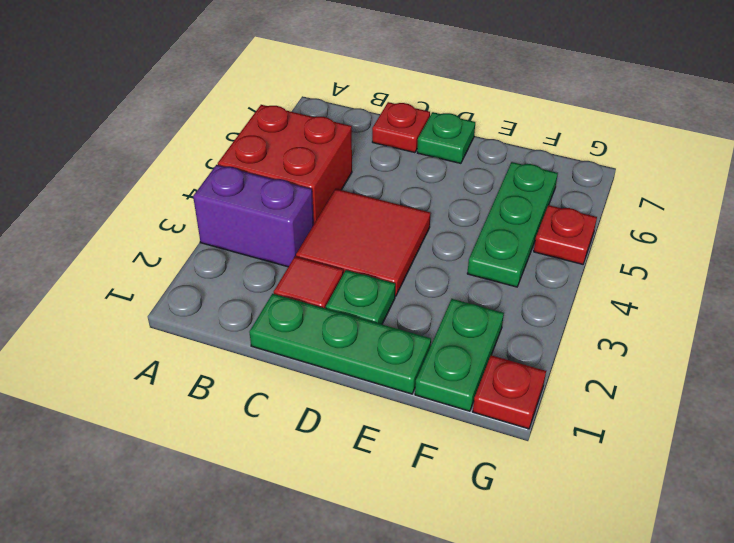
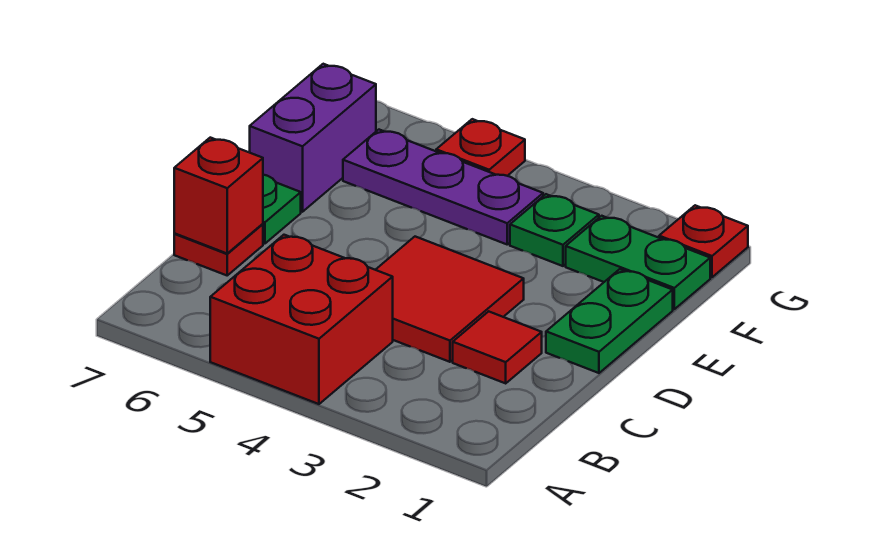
purple 1x2 brick [193,165,314,267] -> purple 1x2 brick moved to [250,64,376,212]
green 1x3 plate [249,294,431,394] -> green 1x2 plate [546,269,673,373]
none -> red 1x1 brick [174,138,263,253]
green 1x1 plate [326,270,395,324] -> green 1x1 plate moved to [510,194,599,266]
green 1x3 plate [467,162,558,287] -> purple 1x3 plate [343,130,543,244]

